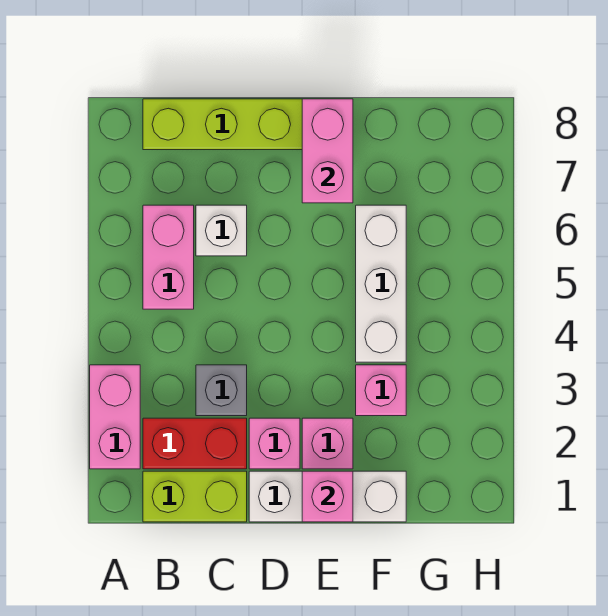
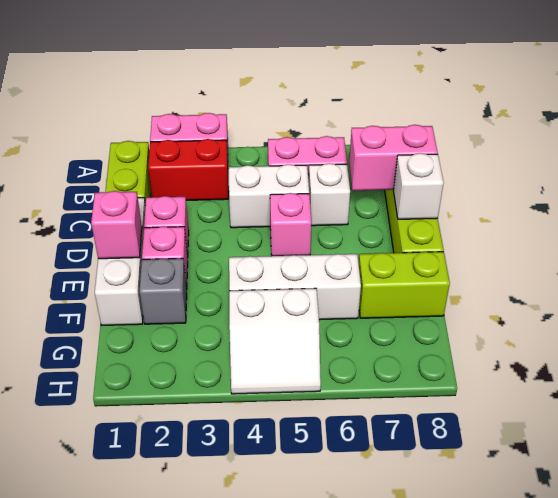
red 1x2 brick [143,418,247,469] -> red 1x2 brick turned to [148,139,229,200]
grey 1x1 brick [196,365,247,416] -> grey 1x1 brick moved to [140,258,187,324]
none -> white 1x2 brick [229,164,309,228]
none -> white 1x1 brick [393,153,444,219]
pink 1x2 brick [302,99,353,203] -> pink 1x2 brick moved to [349,125,438,191]
pink 1x1 brick [356,365,406,416] -> pink 1x1 brick moved to [270,193,311,256]
none -> lime 1x2 brick [359,252,450,318]
none -> white 2x2 slope [229,288,321,394]

